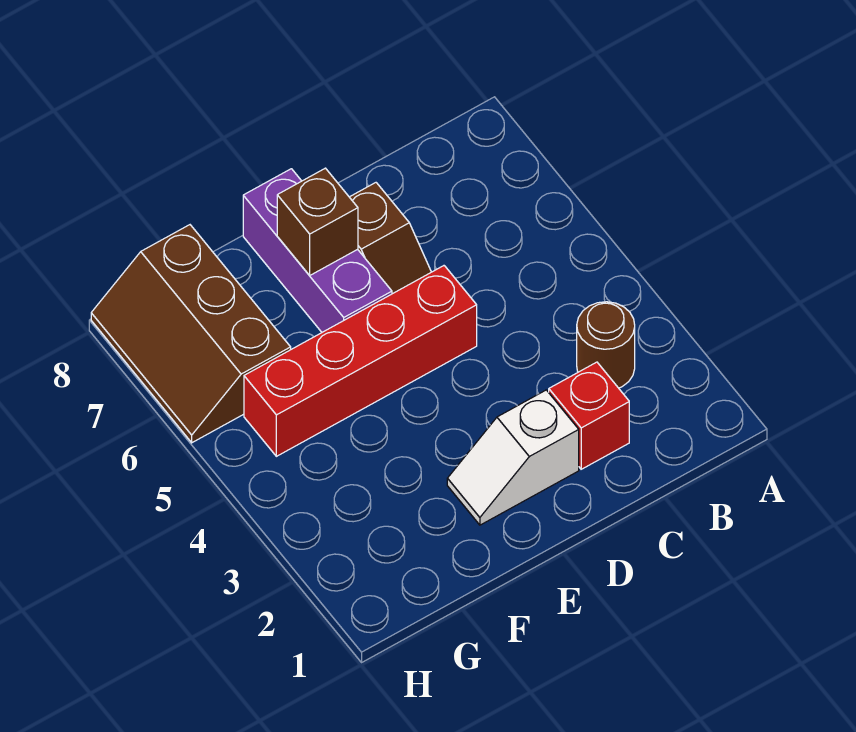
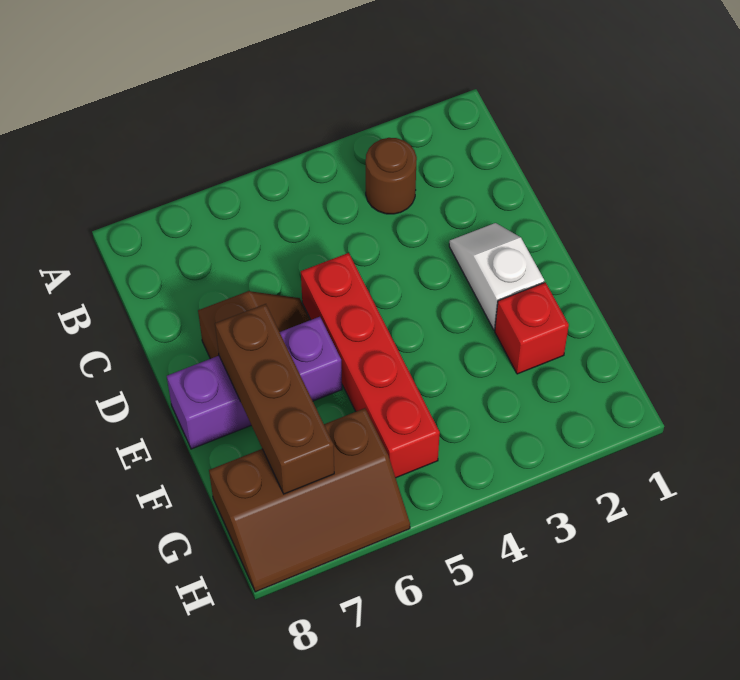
red 1x1 brick [549,362,629,469] -> red 1x1 brick moved to [495,282,569,374]
white 1x2 slope [447,390,579,525] -> white 1x2 slope turned to [449,223,544,330]
brown 1x1 brick [277,168,358,275] -> brown 1x3 brick [215,304,334,494]

